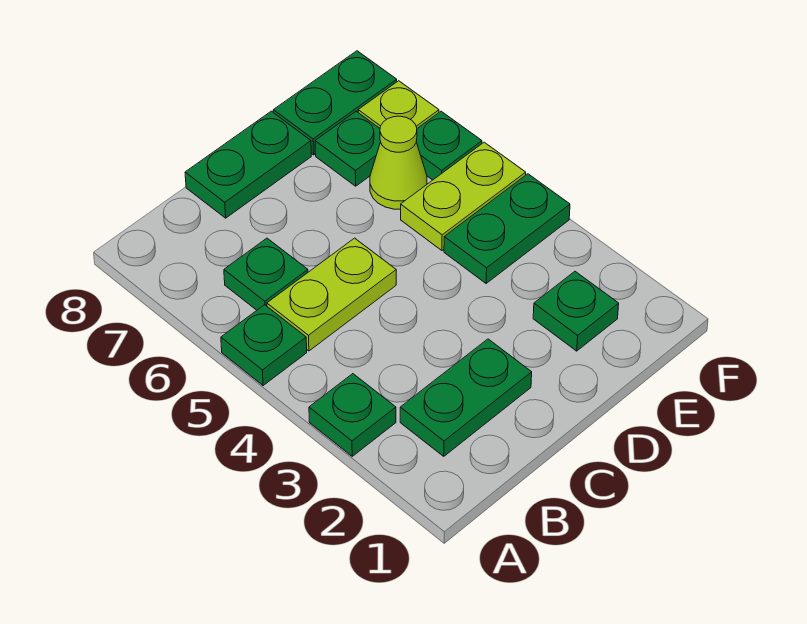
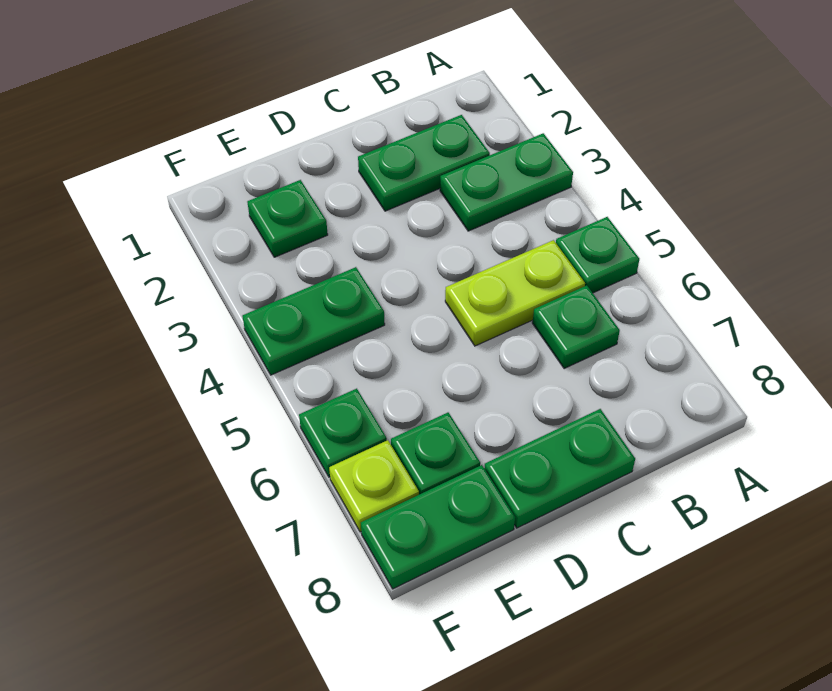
green 1x1 plate [309,374,396,456] -> green 1x2 plate [440,133,573,231]
lime 1x2 plate [401,142,526,250] -> none
lime 1x1 cone [370,116,427,209] -> none

